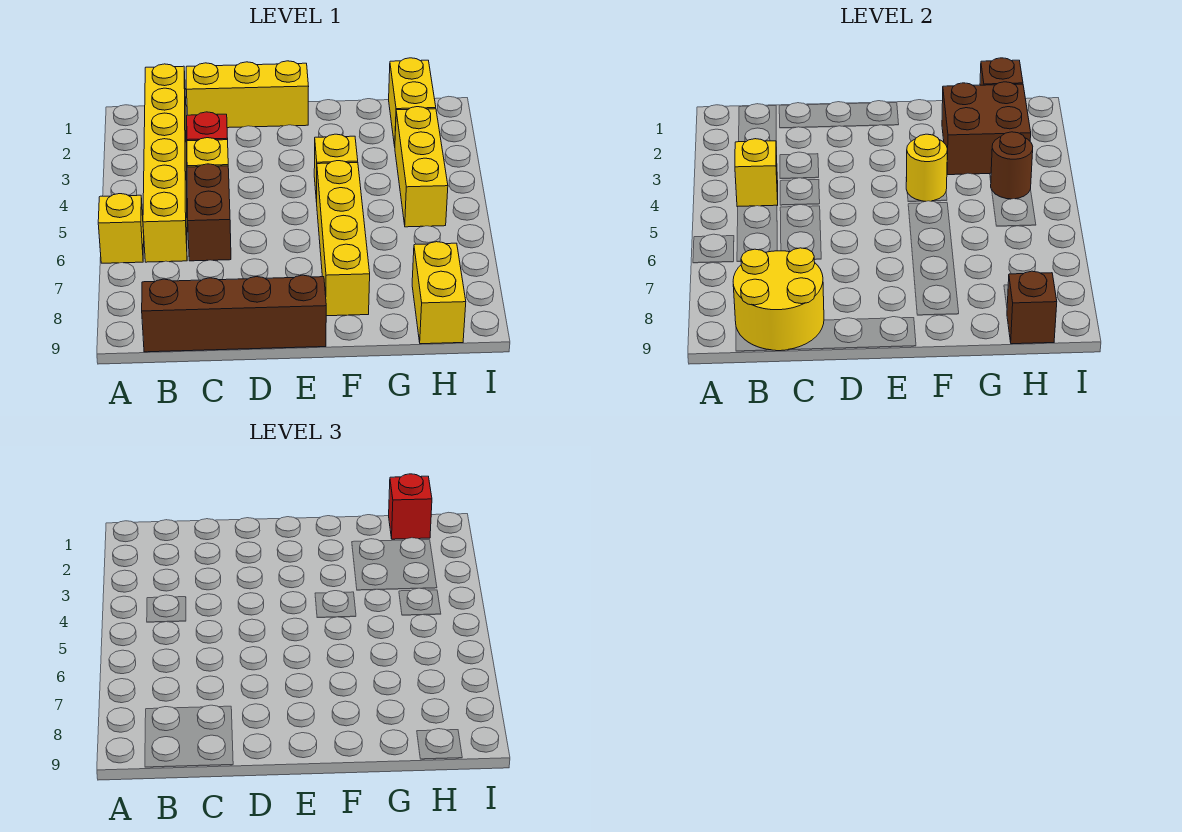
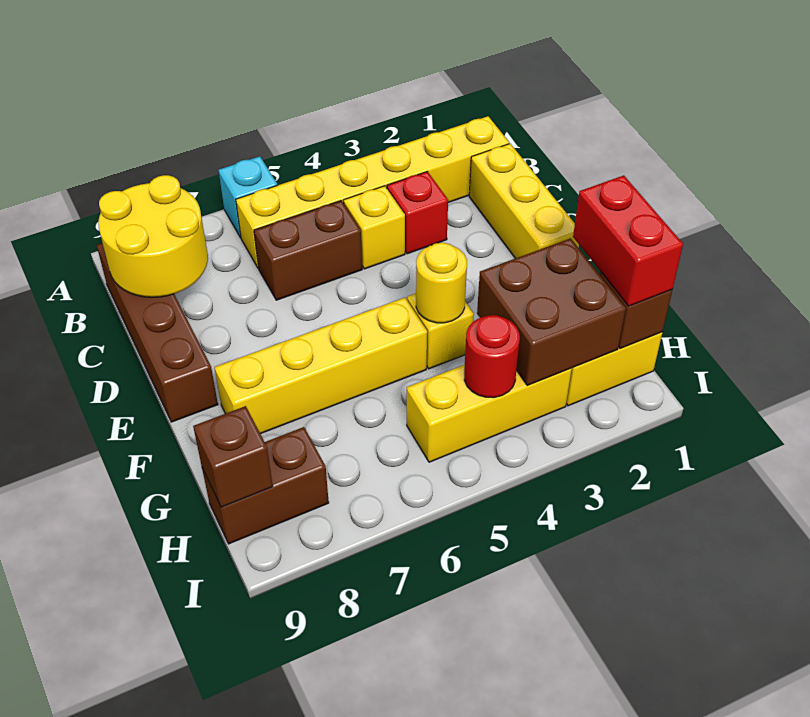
yellow 1x1 brick [98,194,144,263] -> cyan 1x1 brick [219,156,277,238]
yellow 1x1 brick [735,139,778,207] -> none
red 1x1 brick [389,474,432,539] -> red 1x2 brick [573,175,683,306]
brown 1x1 round brick [991,132,1033,199] -> red 1x1 round brick [464,315,520,398]
yellow 1x2 brick [412,242,466,344] -> brown 1x2 brick [202,427,329,544]

